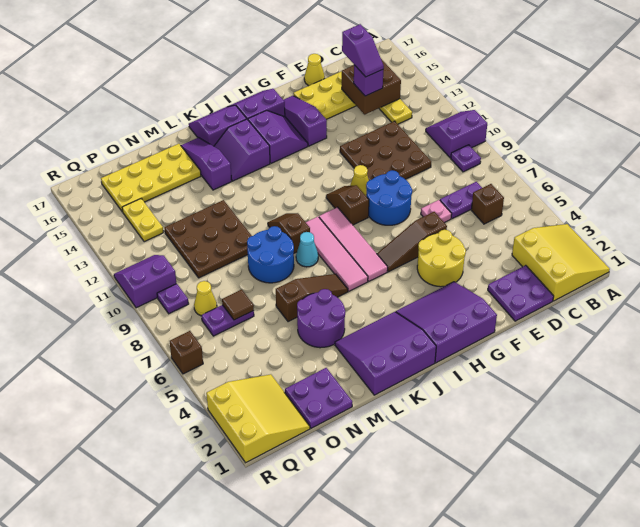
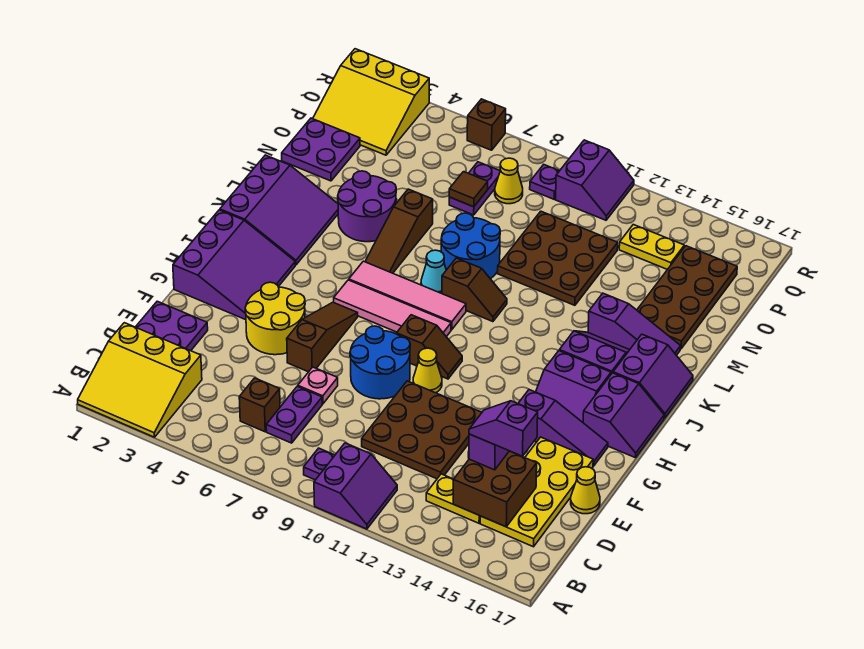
yellow 2x4 plate [101,144,201,212] -> brown 2x4 plate [637,246,737,349]

